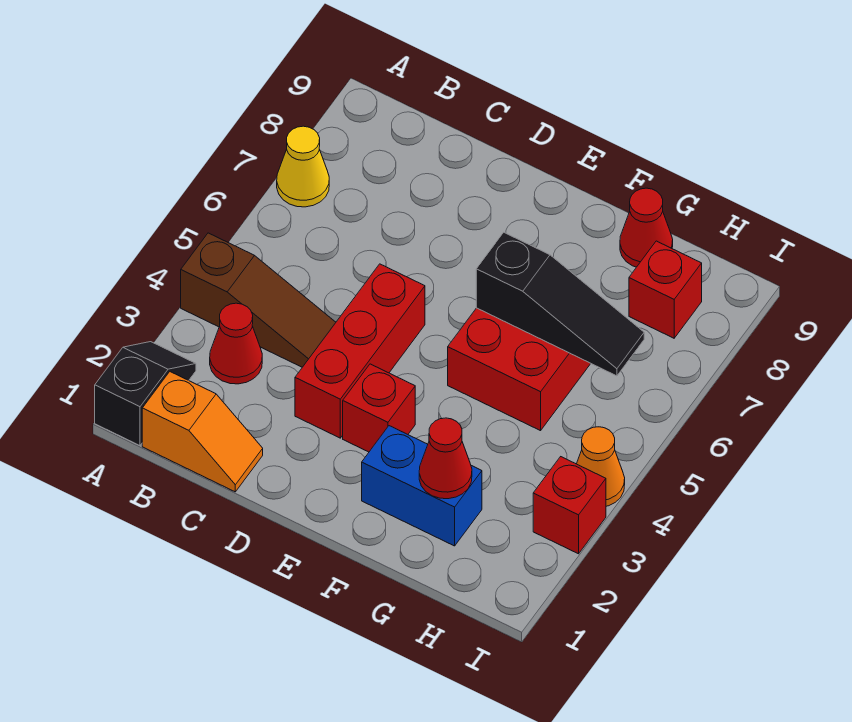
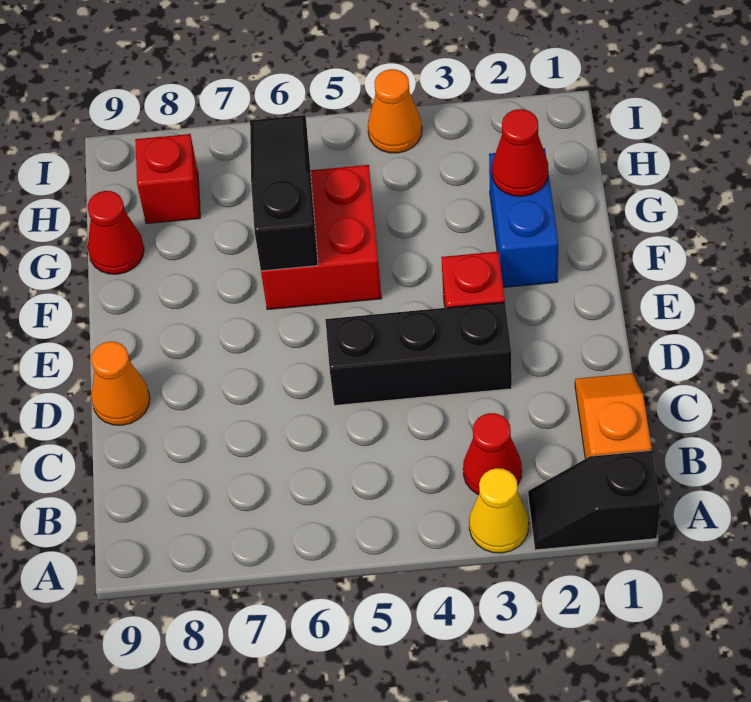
brown 1x3 slope [181,233,336,367] -> none
yellow 1x1 cone [277,126,329,207] -> yellow 1x1 cone moved to [469,468,529,553]
red 1x3 brick [295,264,425,438] -> black 1x3 brick [325,302,512,405]
none -> orange 1x1 cone [91,341,150,425]
red 1x1 brick [533,457,606,554] -> none

